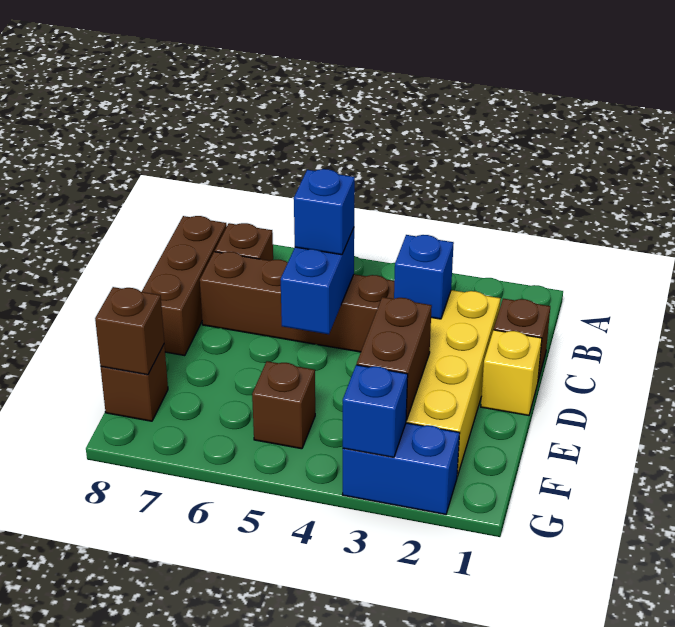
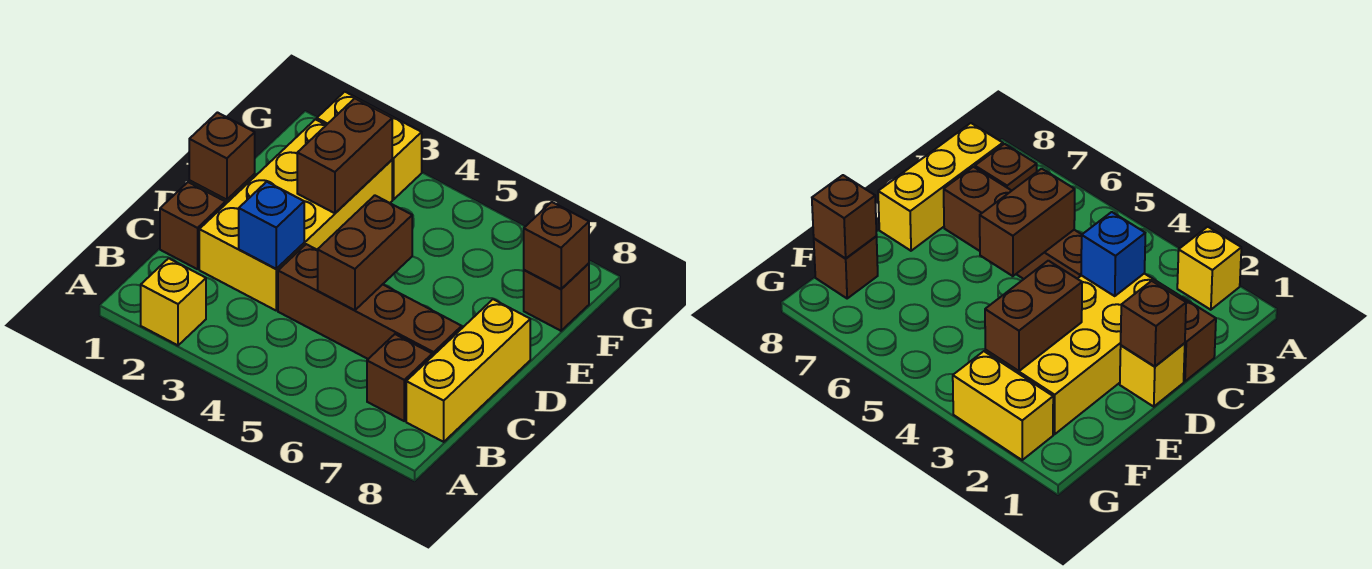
none -> yellow 1x1 brick [141,258,206,345]
brown 1x3 brick [142,216,227,356] -> yellow 1x3 brick [406,299,530,442]
blue 1x2 brick [281,228,354,334] -> brown 1x2 brick [318,195,412,310]
blue 1x1 brick [294,169,355,255] -> none
brown 1x1 brick [252,361,315,449] -> brown 1x1 brick moved to [189,113,255,200]
blue 1x2 brick [342,423,460,514] -> yellow 1x2 brick [317,92,422,199]
blue 1x1 brick [343,365,408,457] -> none

